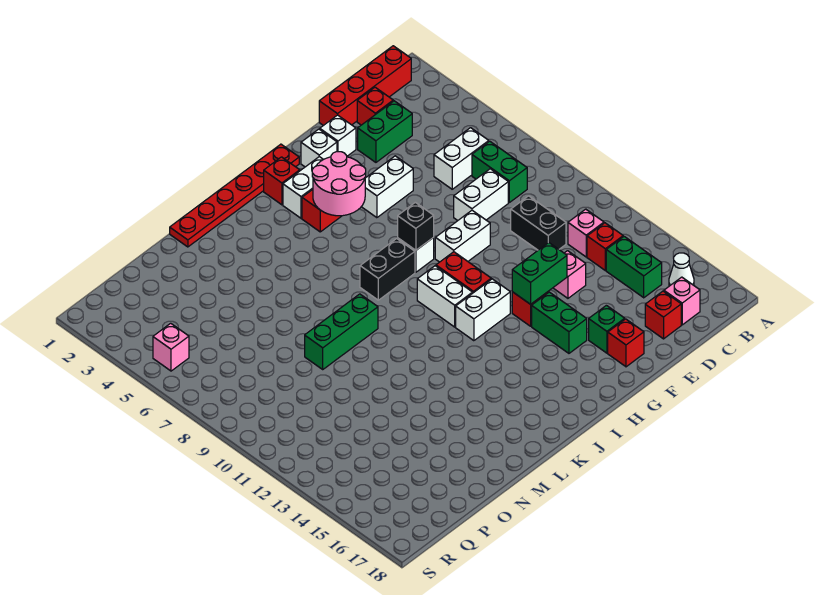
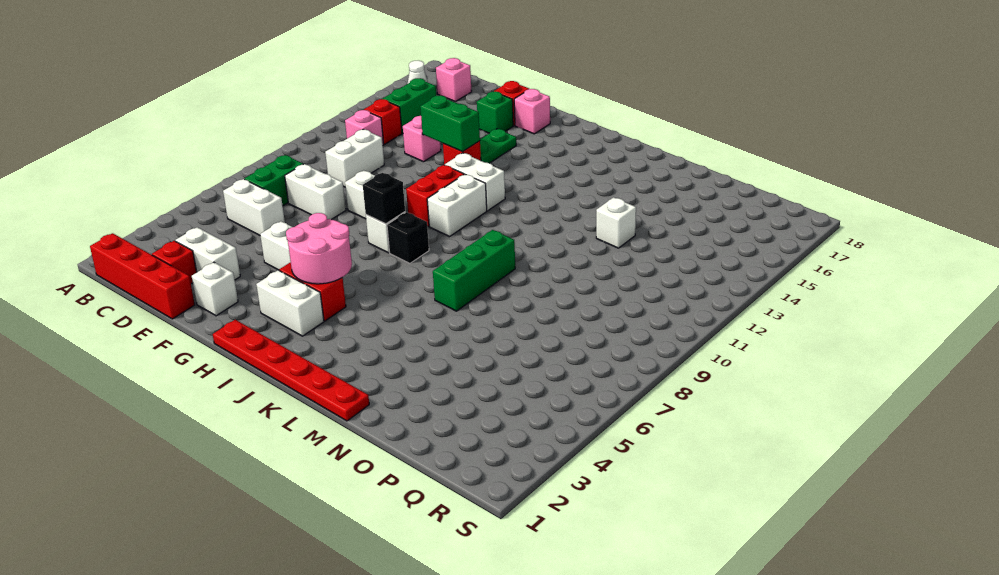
green 1x2 brick [358,101,412,162] -> white 1x2 brick [175,227,240,280]
black 1x2 brick [511,196,566,250] -> white 1x2 brick [325,130,384,187]
red 1x1 brick [645,291,681,339] -> none
white 1x1 brick [301,129,337,167] -> white 1x1 brick moved to [596,197,636,248]
green 1x2 brick [532,292,587,353] -> green 1x2 plate [480,129,516,163]
red 1x1 brick [264,157,300,205] -> none
black 1x2 brick [360,239,415,300] -> black 1x1 brick [387,212,429,263]
green 1x3 brick [305,294,378,369] -> green 1x3 brick turned to [433,230,515,311]
pink 1x1 brick [153,323,189,371] -> pink 1x1 brick moved to [514,89,550,134]

